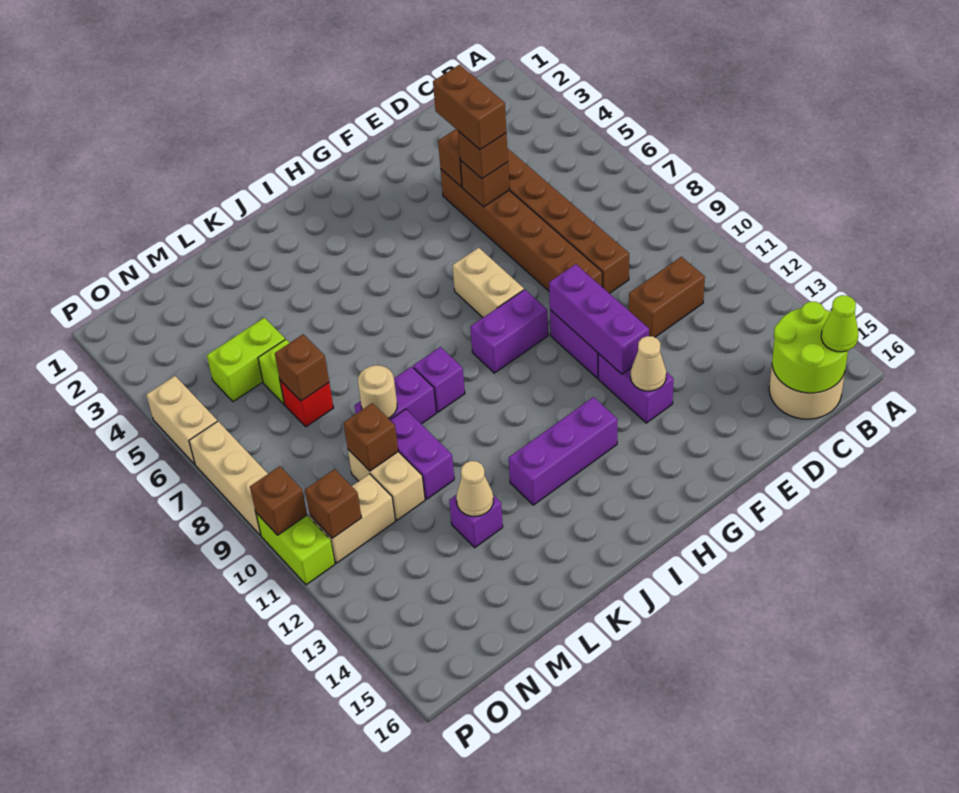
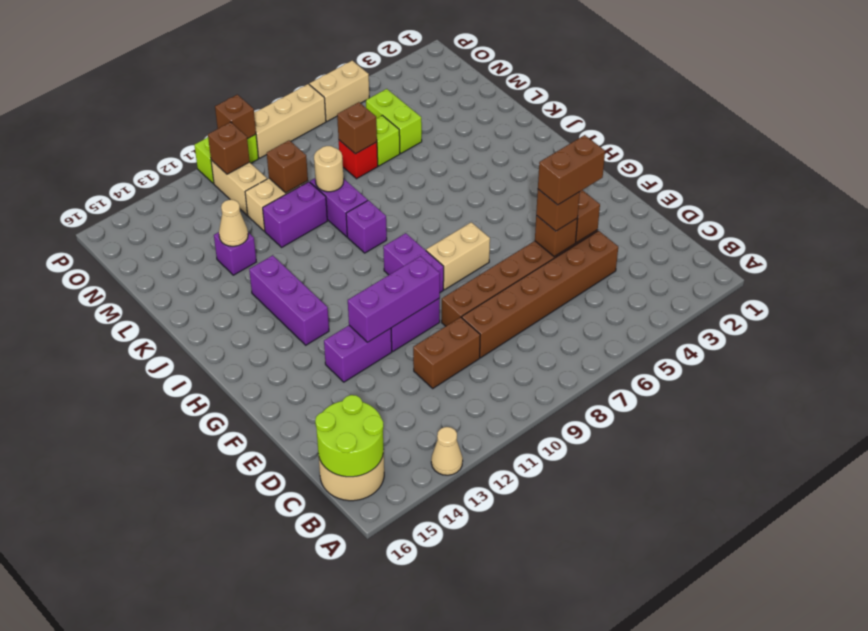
lime 1x1 cone [821,295,858,352] -> none
brown 1x2 brick [629,257,705,337] -> brown 1x2 brick turned to [413,317,480,388]
tan 1x1 cone [631,336,666,391] -> tan 1x1 cone moved to [431,427,463,475]

